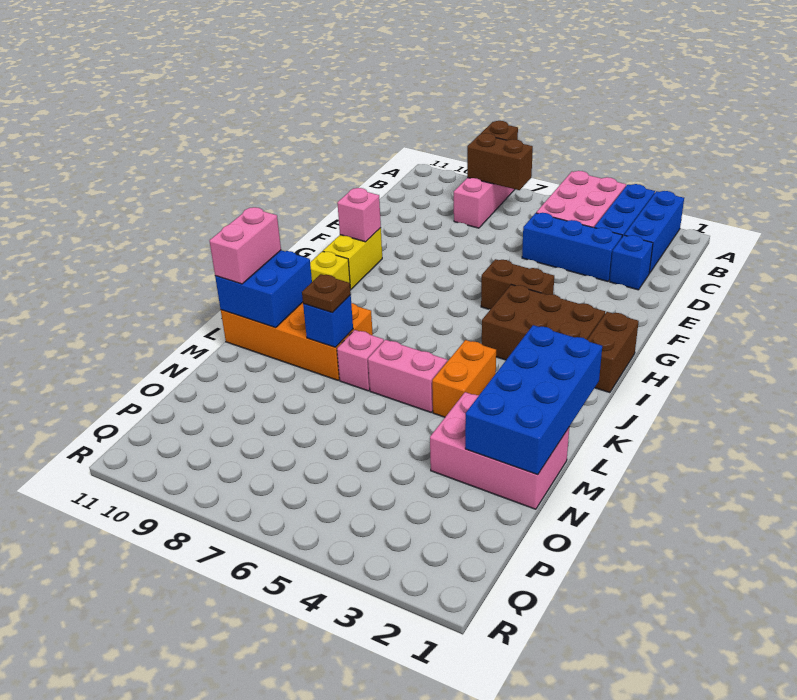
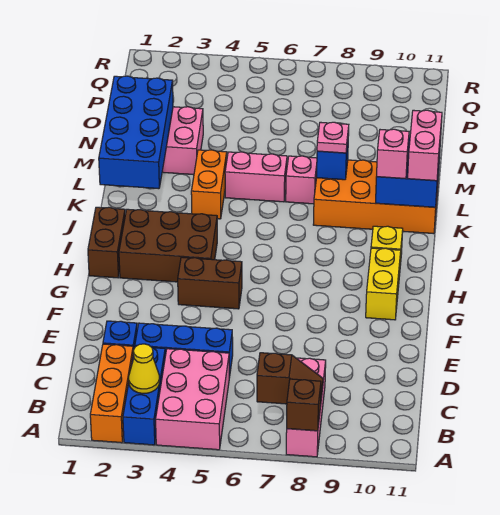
blue 1x3 brick [625,191,684,273] -> orange 1x3 brick [90,344,133,443]
none -> yellow 1x1 cone [129,344,160,394]
brown 1x2 brick [467,133,533,190] -> brown 1x2 slope [257,353,323,406]
pink 1x1 brick [337,188,381,242] -> pink 1x1 brick moved to [377,129,409,179]
brown 1x1 plate [302,274,351,313] -> pink 1x1 plate [317,122,349,153]

